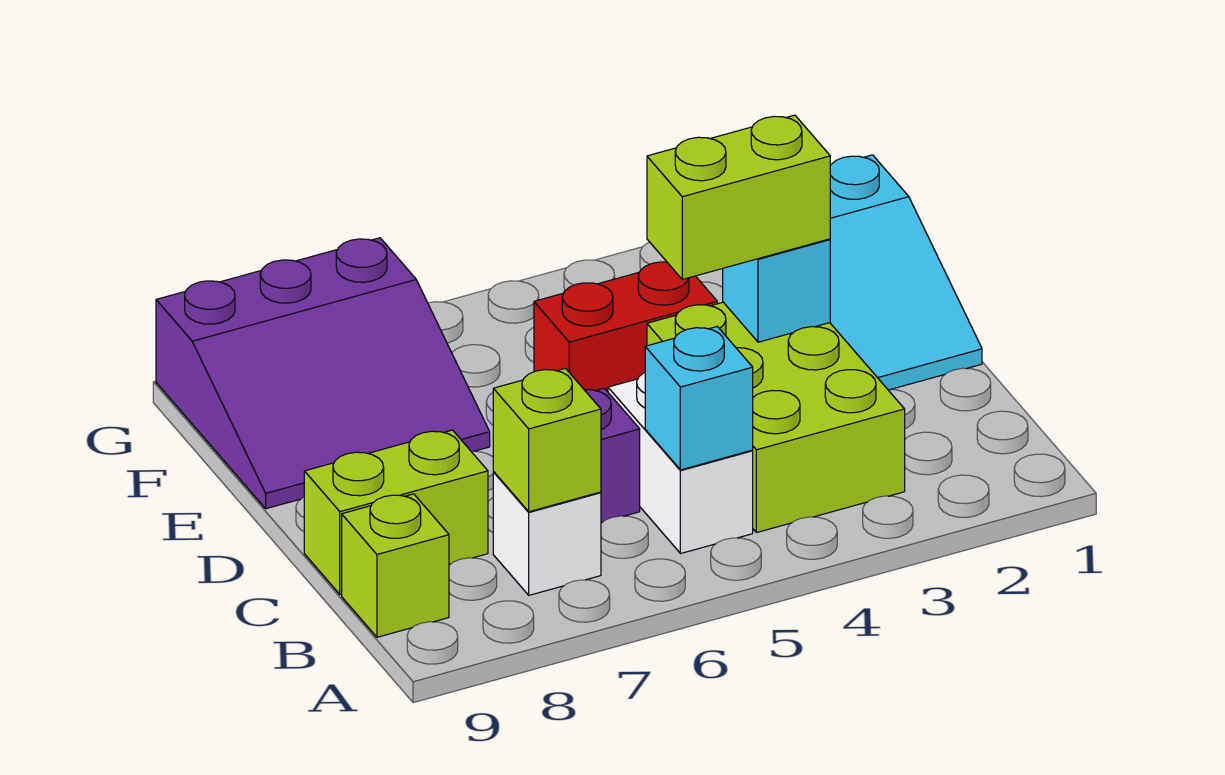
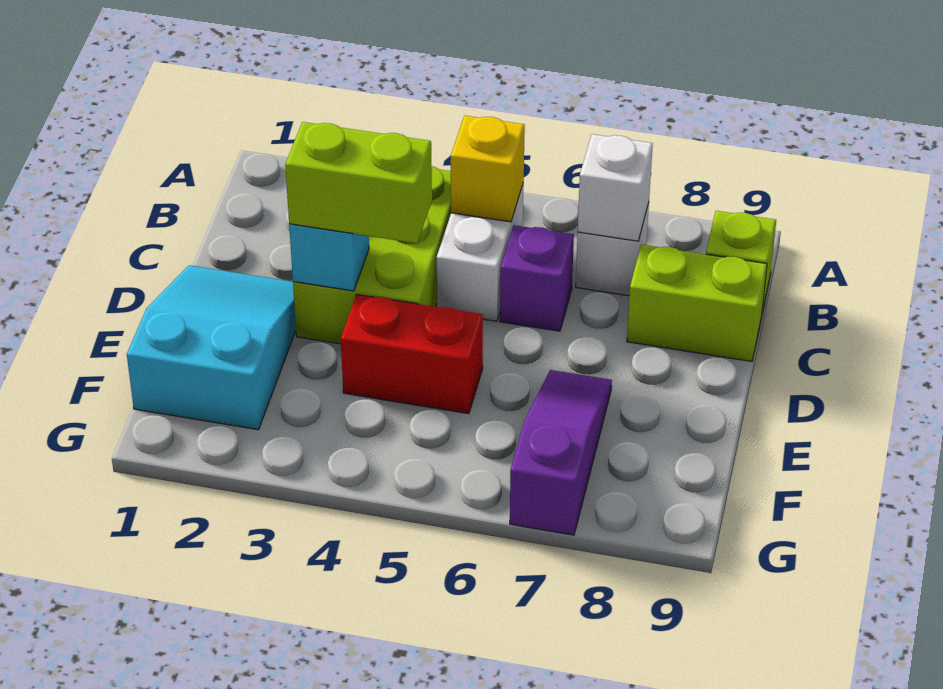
cyan 1x1 brick [645,327,753,470] -> yellow 1x1 brick [451,116,525,222]
lime 1x1 brick [493,368,601,512] -> white 1x1 brick [578,134,653,241]
purple 3x3 slope [156,238,490,509] -> purple 1x3 slope [510,370,612,535]

